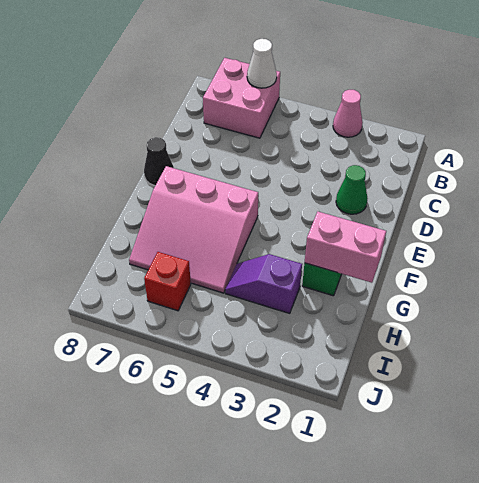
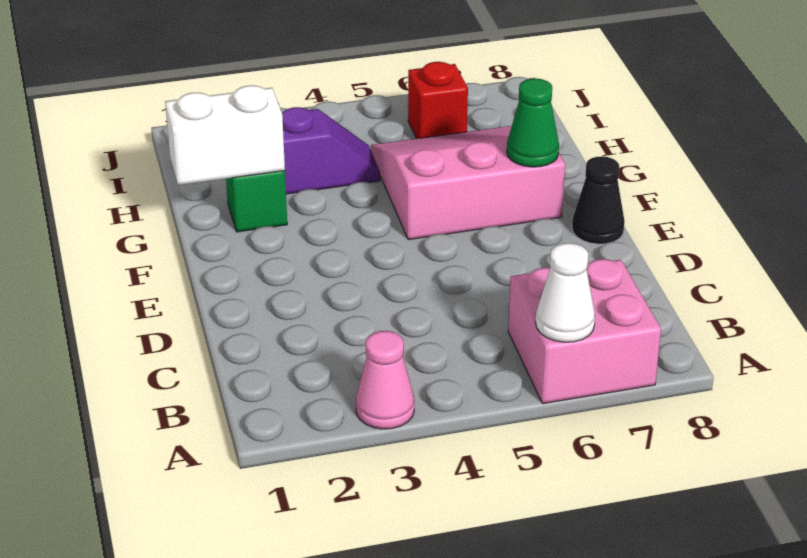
green 1x1 cone [336,165,368,214] -> green 1x1 cone moved to [507,79,559,167]
pink 1x2 brick [305,212,386,283] -> white 1x2 brick [165,85,285,185]

